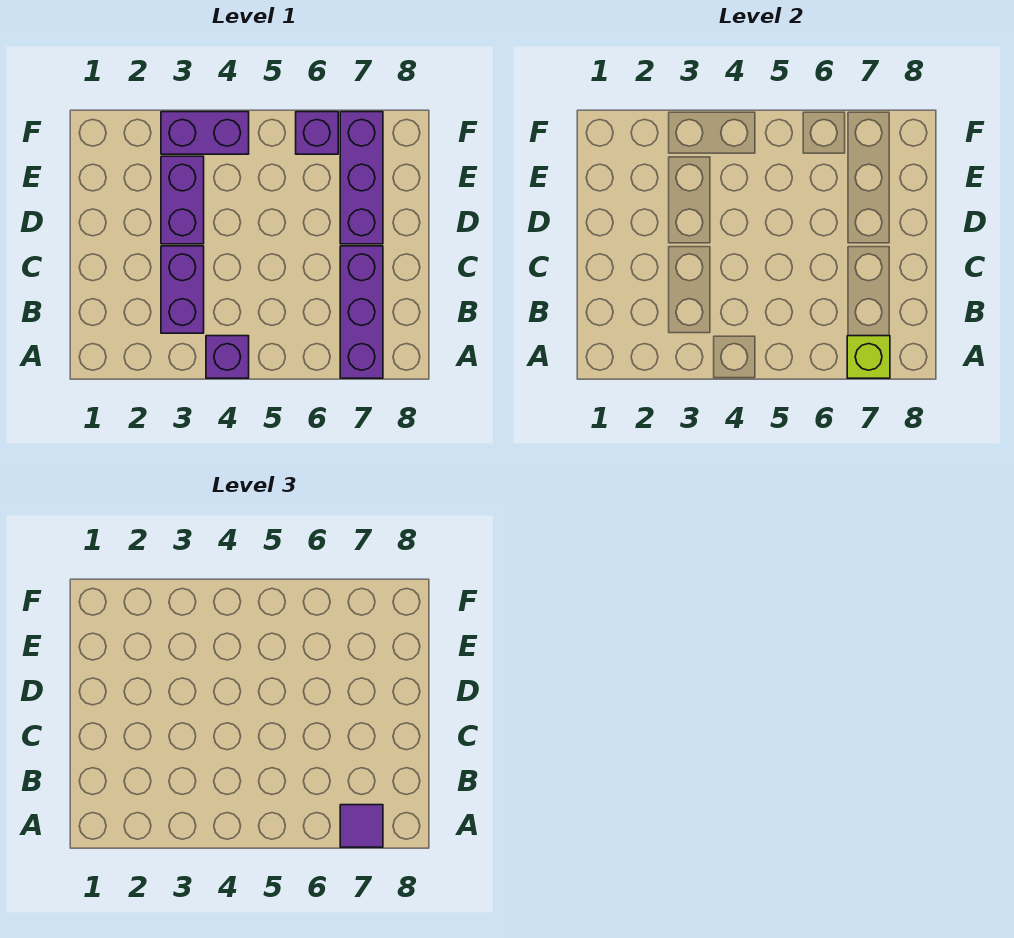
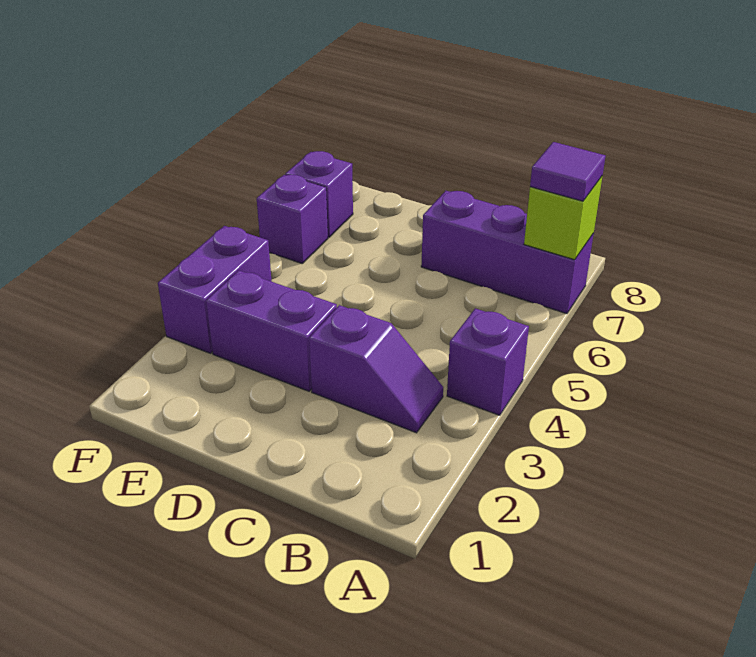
purple 1x2 brick [161,246,204,333] -> purple 1x2 slope [309,305,443,433]
purple 1x3 brick [340,112,383,244] -> purple 1x1 brick [285,151,353,237]

